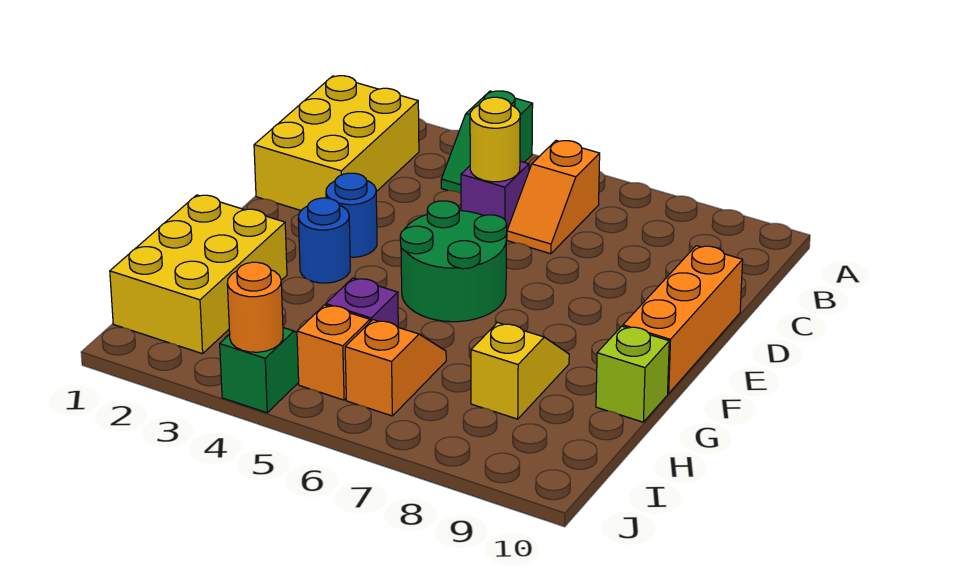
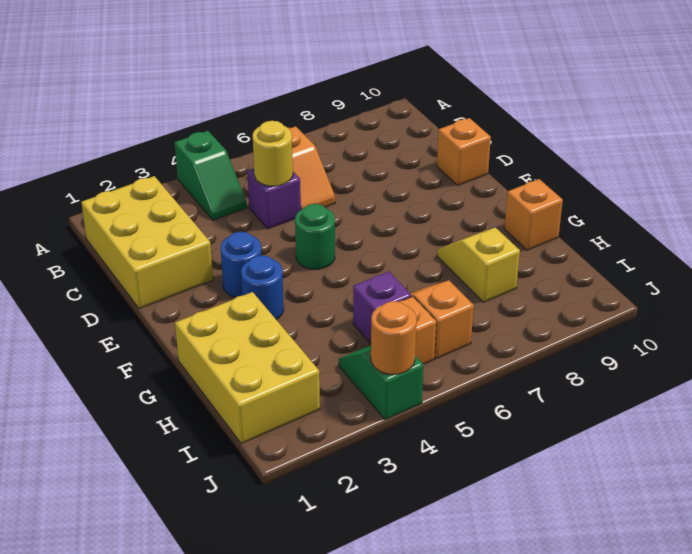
orange 1x3 brick [623,246,743,394] -> orange 1x1 brick [437,118,491,185]
green 2x2 round brick [400,201,507,322] -> green 1x1 round brick [295,204,335,269]
lime 1x1 brick [596,326,669,422] -> orange 1x1 brick [504,179,563,250]

